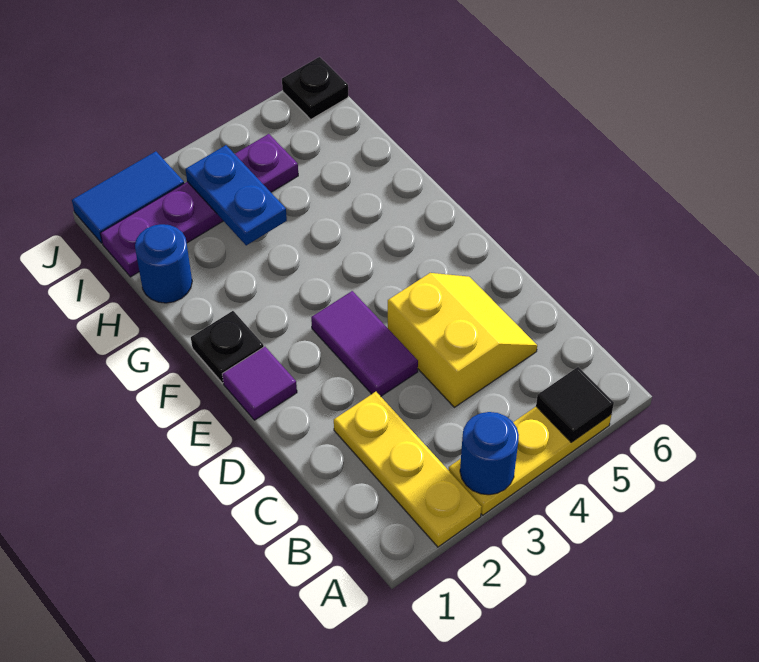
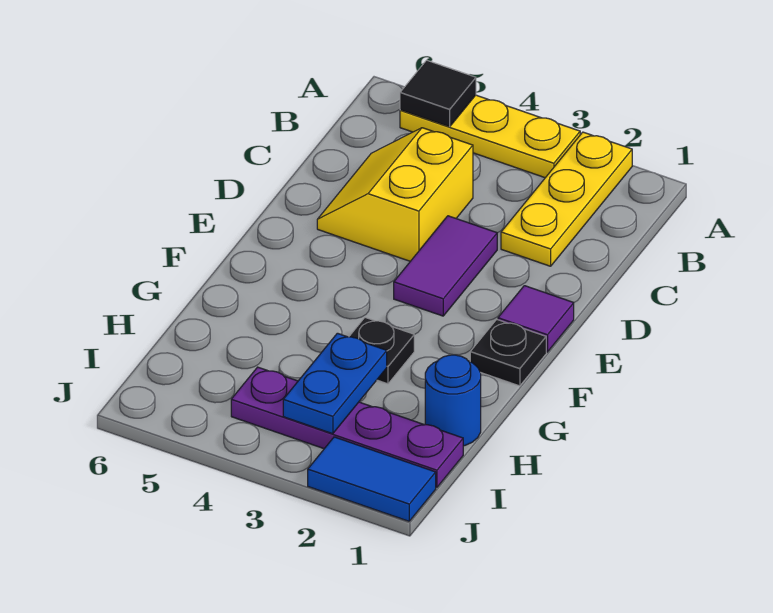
blue 1x1 round brick [460,412,519,495] -> none
black 1x1 plate [282,57,348,119] -> black 1x1 plate moved to [349,318,414,384]

